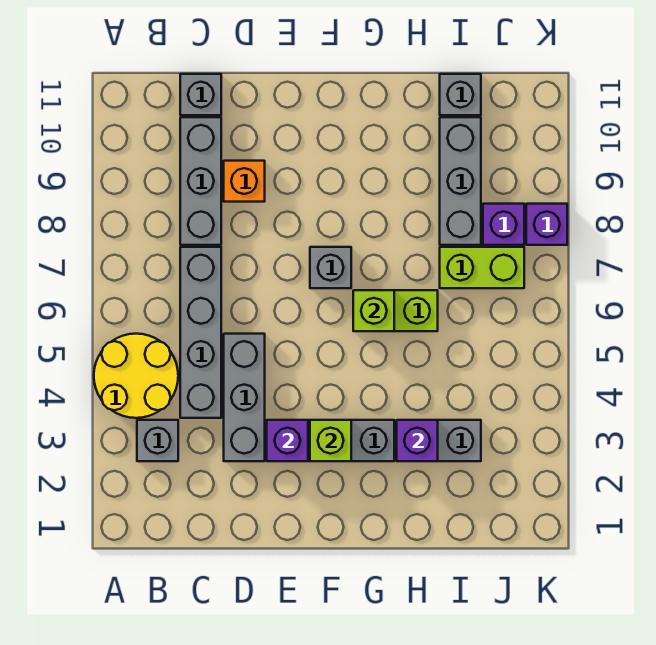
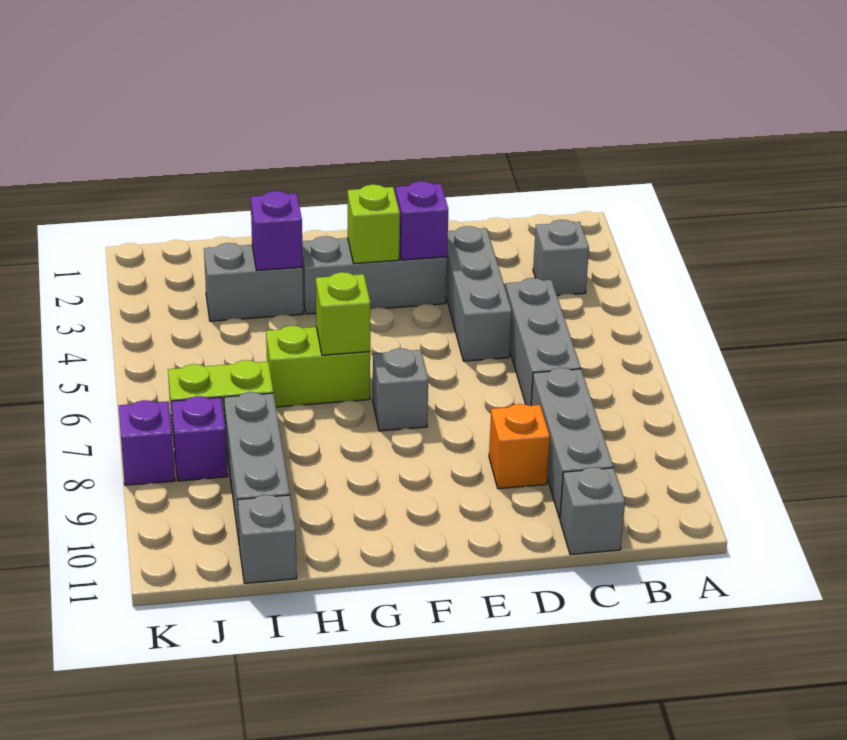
yellow 2x2 round brick [94,334,178,418] -> none
grey 1x4 brick [180,247,221,418] -> grey 1x3 brick [506,278,581,406]

